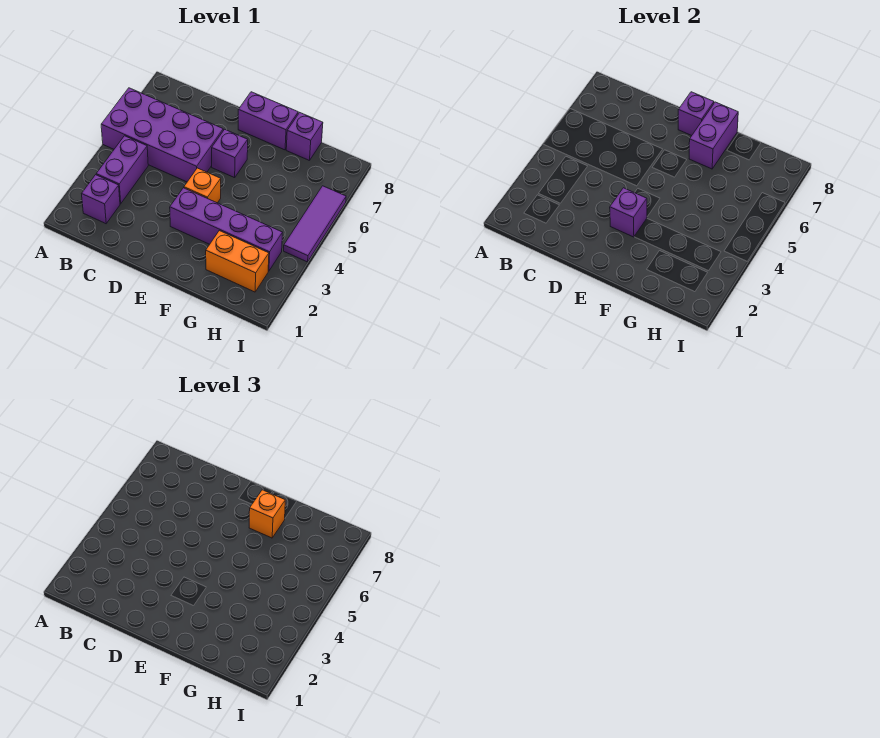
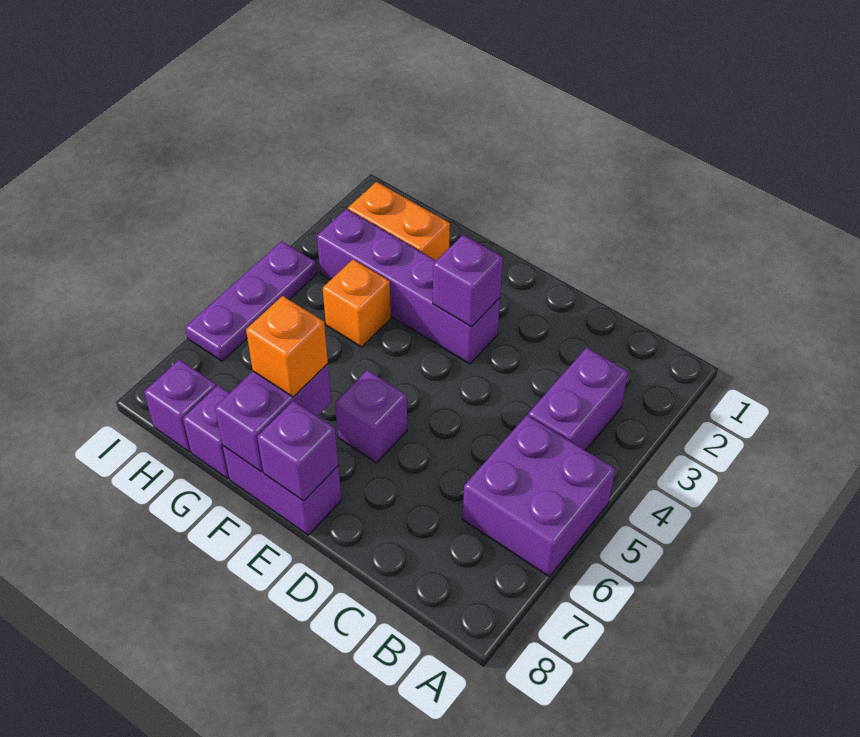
purple 2x4 brick [101,88,223,182] -> purple 2x2 brick [463,415,615,576]
purple 1x1 brick [82,175,120,224] -> purple 1x1 brick moved to [144,360,216,452]
orange 1x1 brick [184,168,221,203] -> orange 1x1 brick moved to [323,260,391,347]
purple 1x3 tile [284,186,346,262] -> purple 1x3 plate [185,241,317,361]

